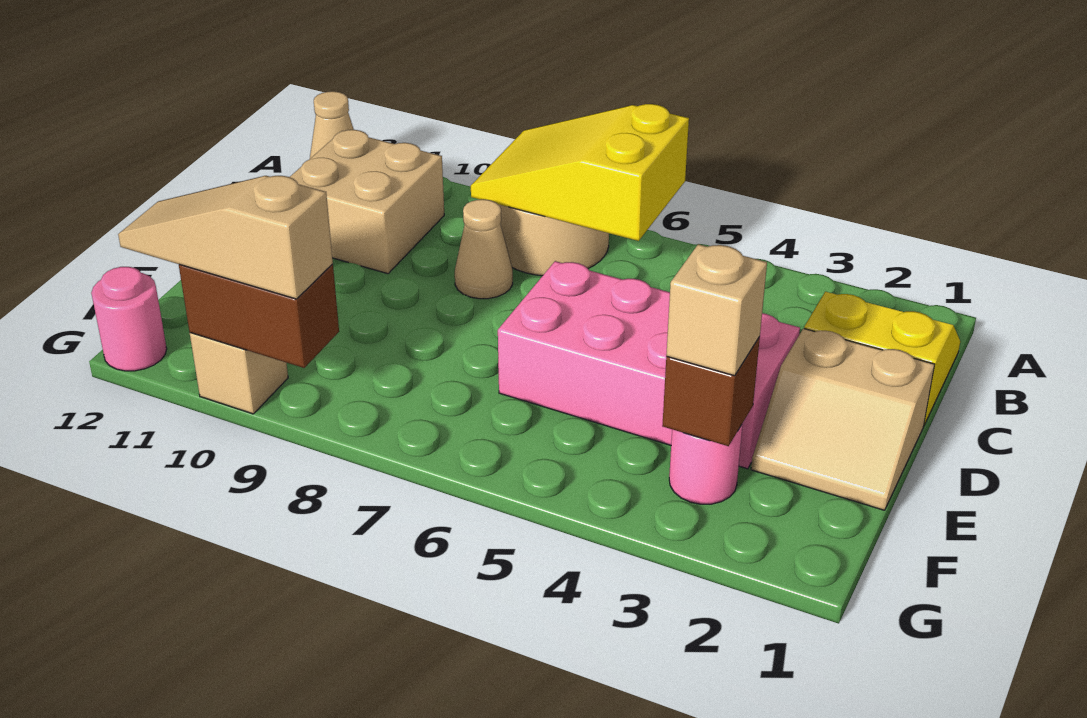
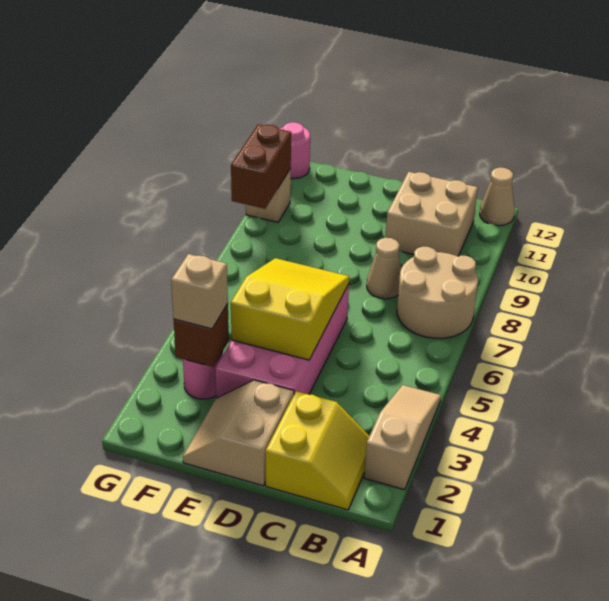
yellow 2x3 slope [471,104,689,241] -> yellow 2x3 slope moved to [231,258,349,360]
tan 1x3 slope [118,176,333,299] -> tan 1x3 slope moved to [364,385,441,490]

